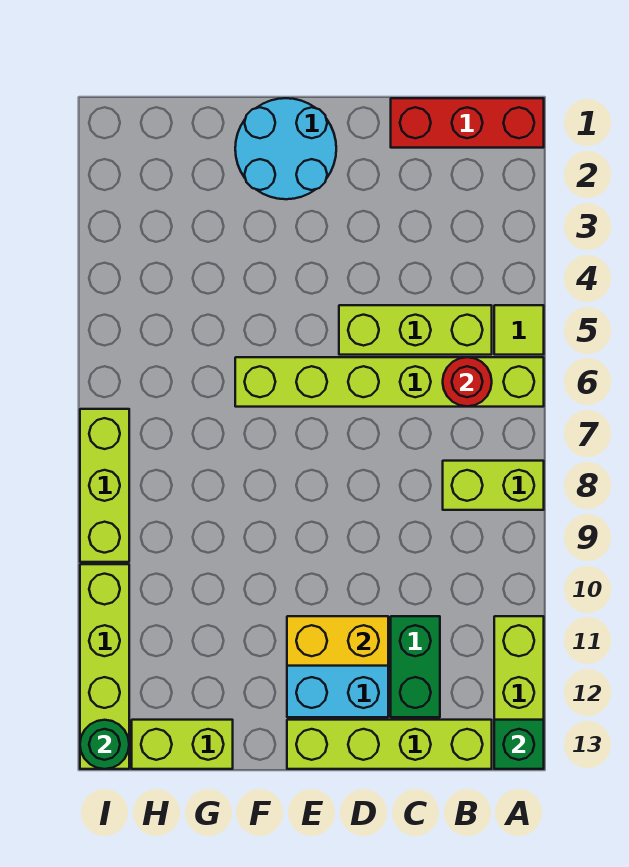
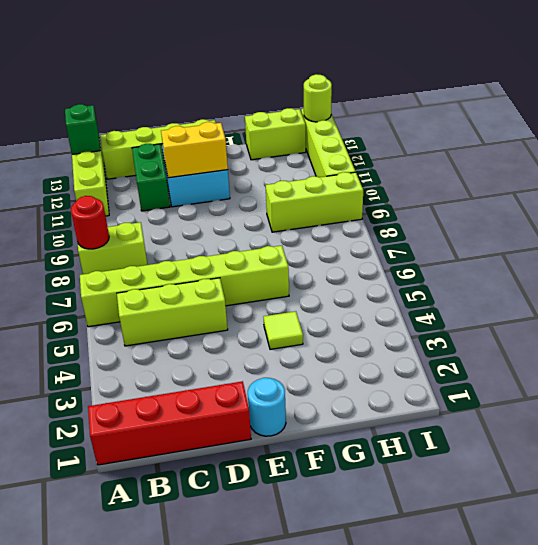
red 1x3 brick [391,98,544,148] -> red 1x4 brick [88,381,251,465]
lime 1x1 tile [494,305,544,355] -> lime 1x1 tile moved to [263,311,303,349]
red 1x1 round brick [443,357,492,407] -> red 1x1 round brick moved to [71,196,109,249]
cyan 2x2 round brick [235,98,336,199] -> cyan 1x1 round brick [248,378,286,436]
lime 1x3 brick [80,409,129,562] -> lime 1x3 brick turned to [266,172,363,232]
green 1x1 round brick [80,720,129,769] -> lime 1x1 round brick [304,74,332,122]

